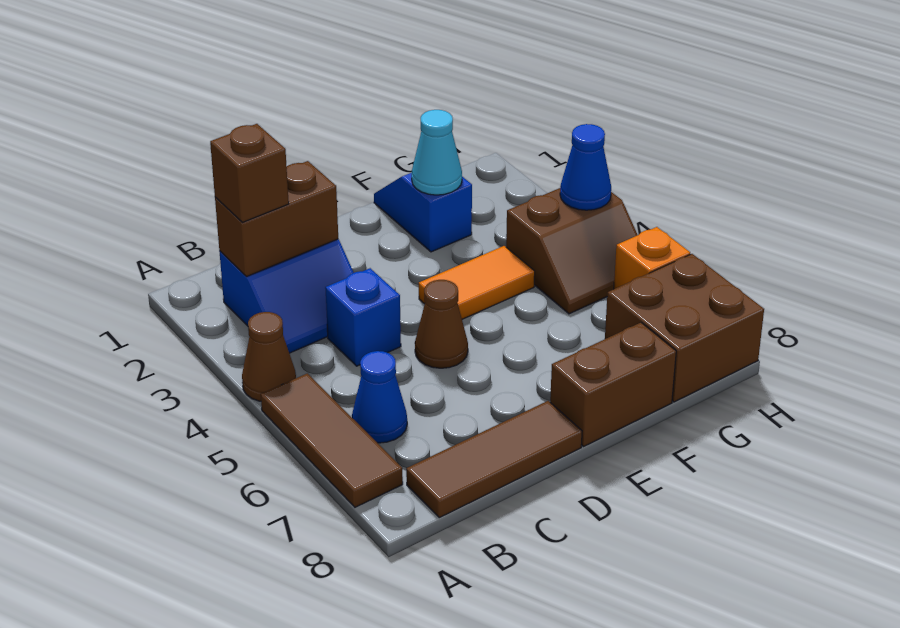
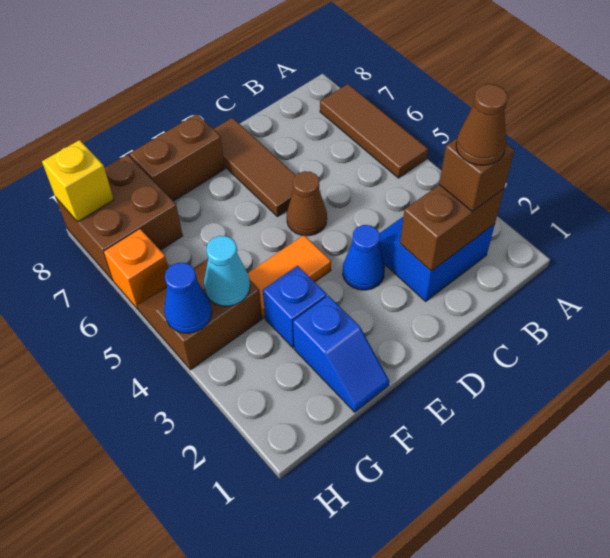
brown 1x1 cone [242,312,296,401] -> brown 1x1 cone moved to [456,84,508,165]
blue 1x1 cone [352,351,407,443] -> blue 1x1 cone moved to [343,225,385,290]
brown 1x3 tile [406,401,582,518] -> brown 1x3 tile turned to [214,118,296,217]
blue 1x1 brick [325,268,401,366] -> blue 1x1 brick moved to [263,266,327,348]
cyan 1x1 cone [412,110,462,195] -> cyan 1x1 cone moved to [204,236,250,306]
none -> yellow 1x1 brick [42,140,114,222]

